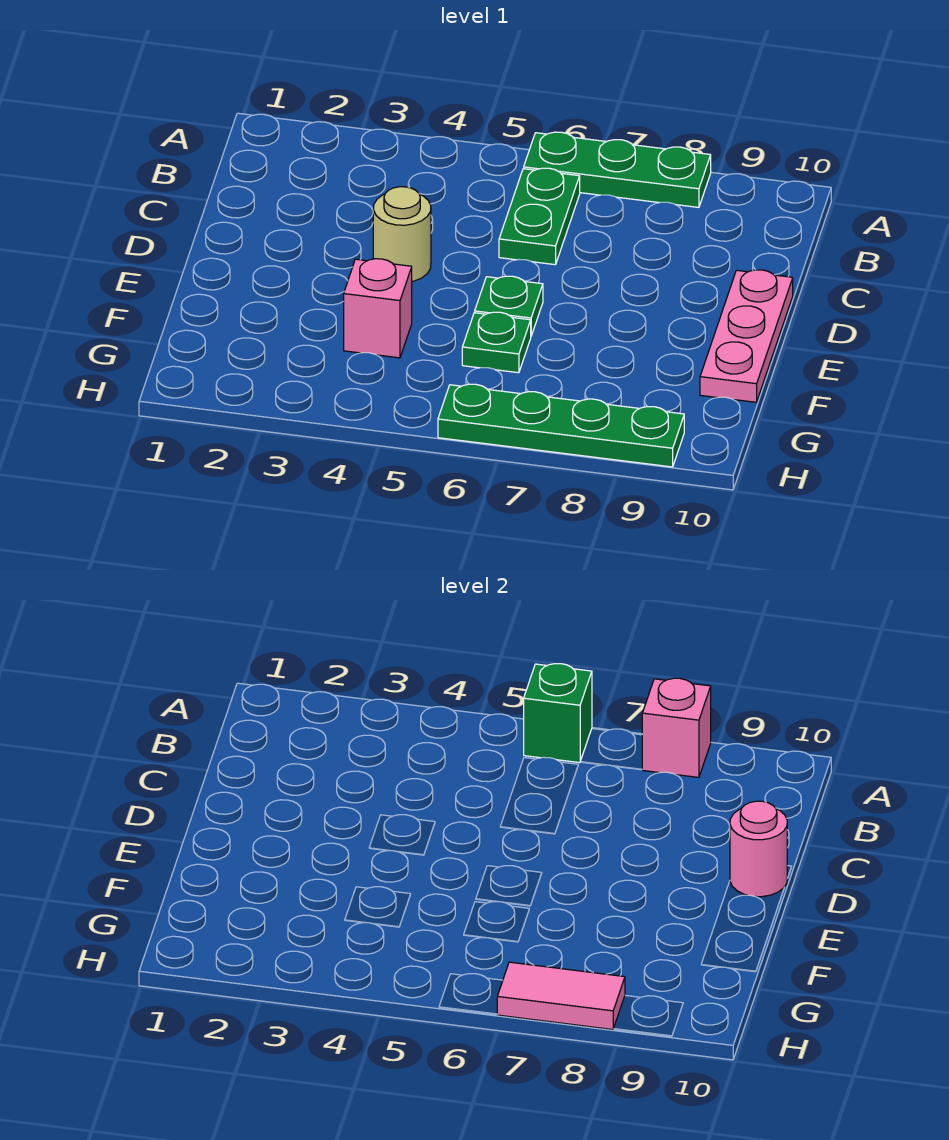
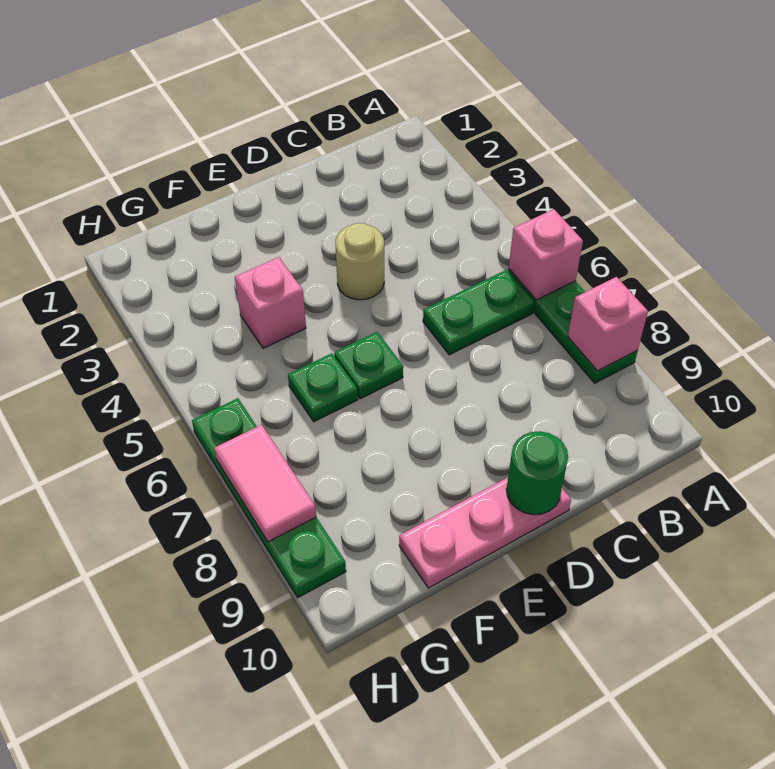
green 1x1 brick [524,664,592,763] -> pink 1x1 brick [509,209,583,300]
pink 1x1 round brick [730,801,787,897] -> green 1x1 round brick [506,431,568,515]

